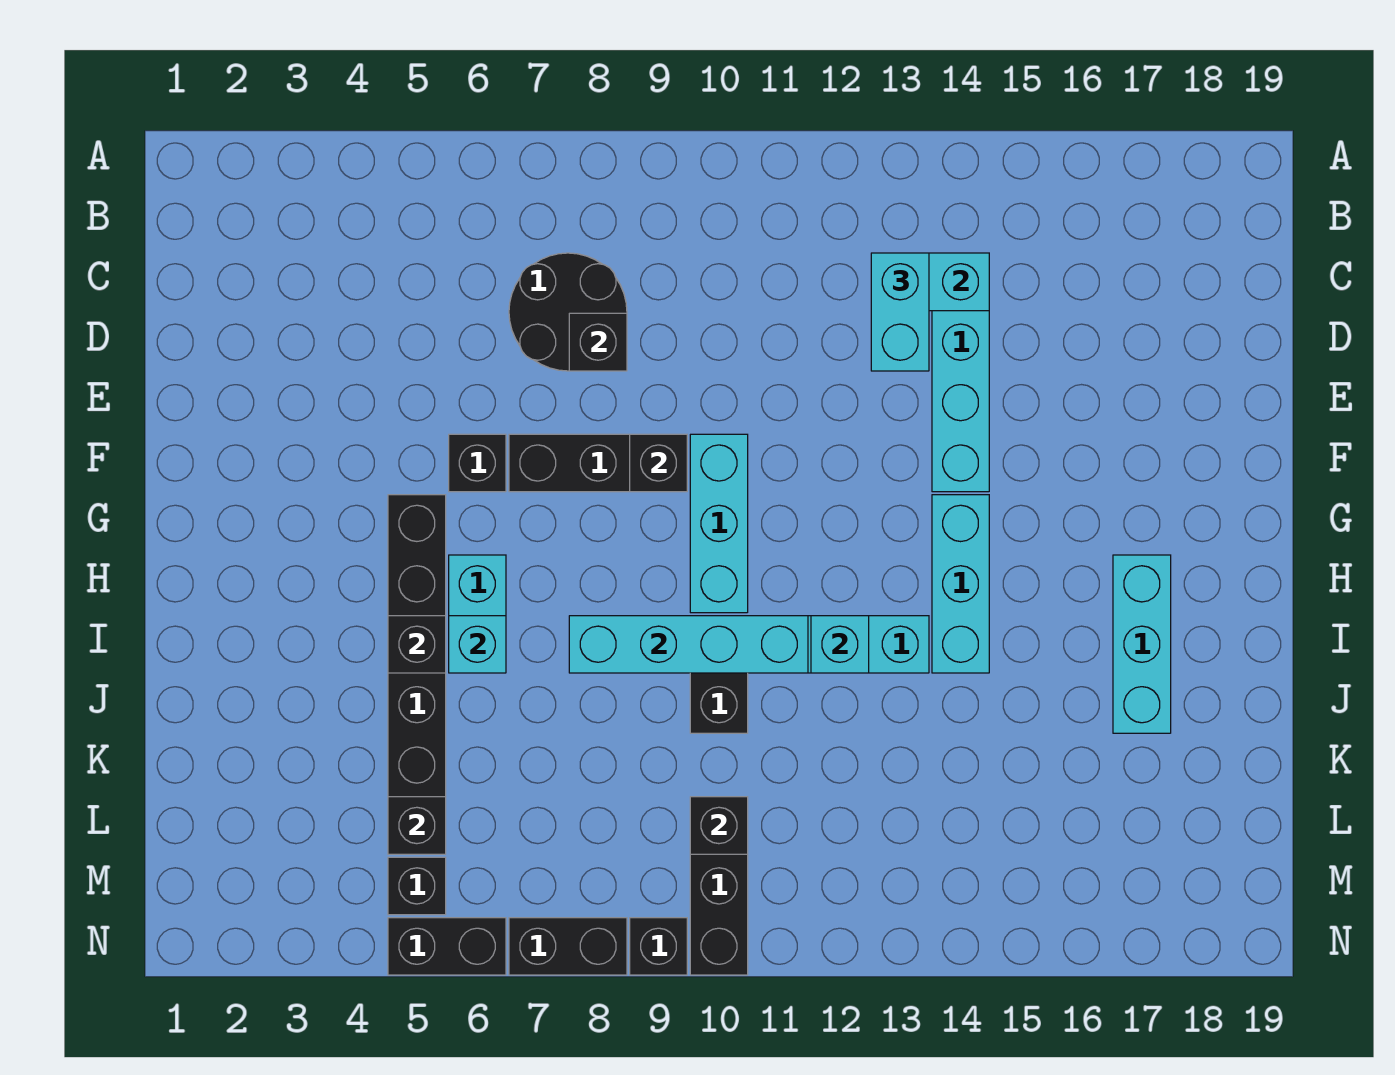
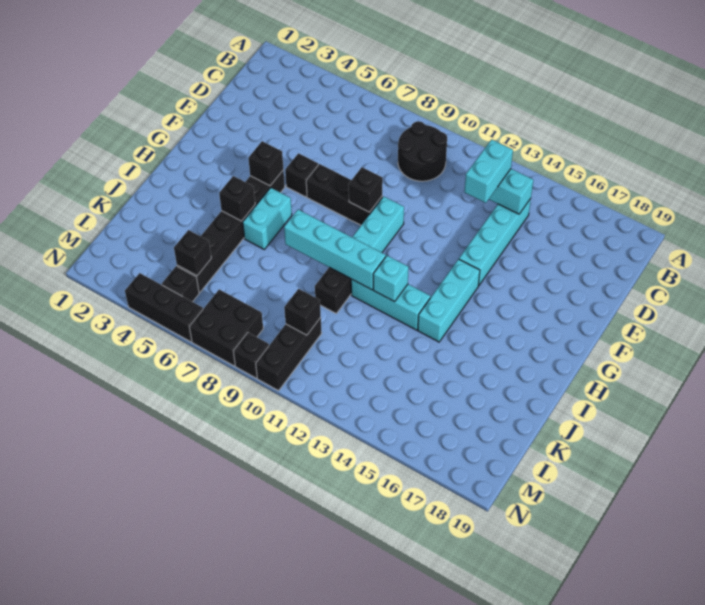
black 2x2 round brick [509,253,627,371] -> black 2x2 round brick moved to [398,121,447,181]
black 1x1 brick [569,313,627,371] -> black 1x1 brick moved to [248,141,283,186]
cyan 1x3 brick [1113,555,1171,733] -> none
cyan 1x1 brick [449,616,506,673] -> none
black 1x2 brick [388,918,506,975] -> black 1x3 brick [125,273,203,342]
black 1x2 brick [509,918,627,975] -> black 2x2 brick [190,289,263,366]

